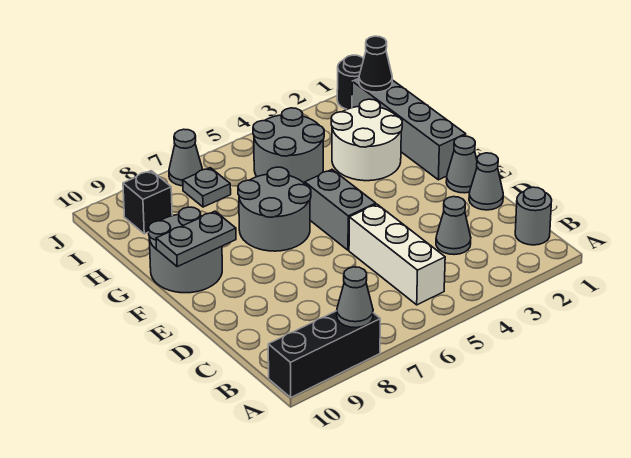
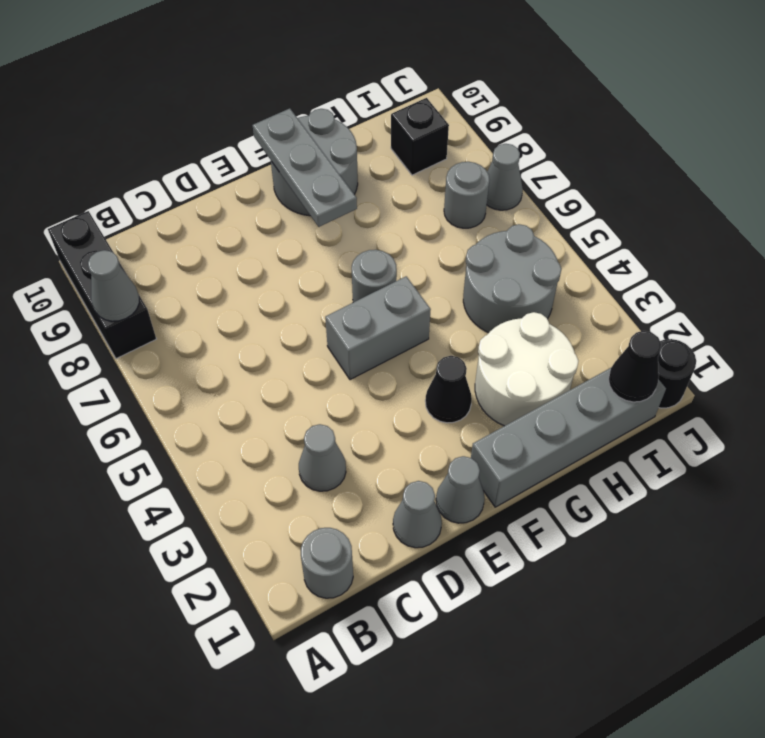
white 1x3 brick [349,204,445,305] -> none
none -> black 1x1 cone [425,356,472,423]
grey 2x2 round brick [238,167,311,251] -> grey 1x1 round brick [352,250,397,302]
grey 1x2 plate [156,211,236,267] -> grey 1x3 plate [252,108,357,227]
grey 1x1 plate [183,168,231,207] -> grey 1x1 round brick [444,162,490,228]

